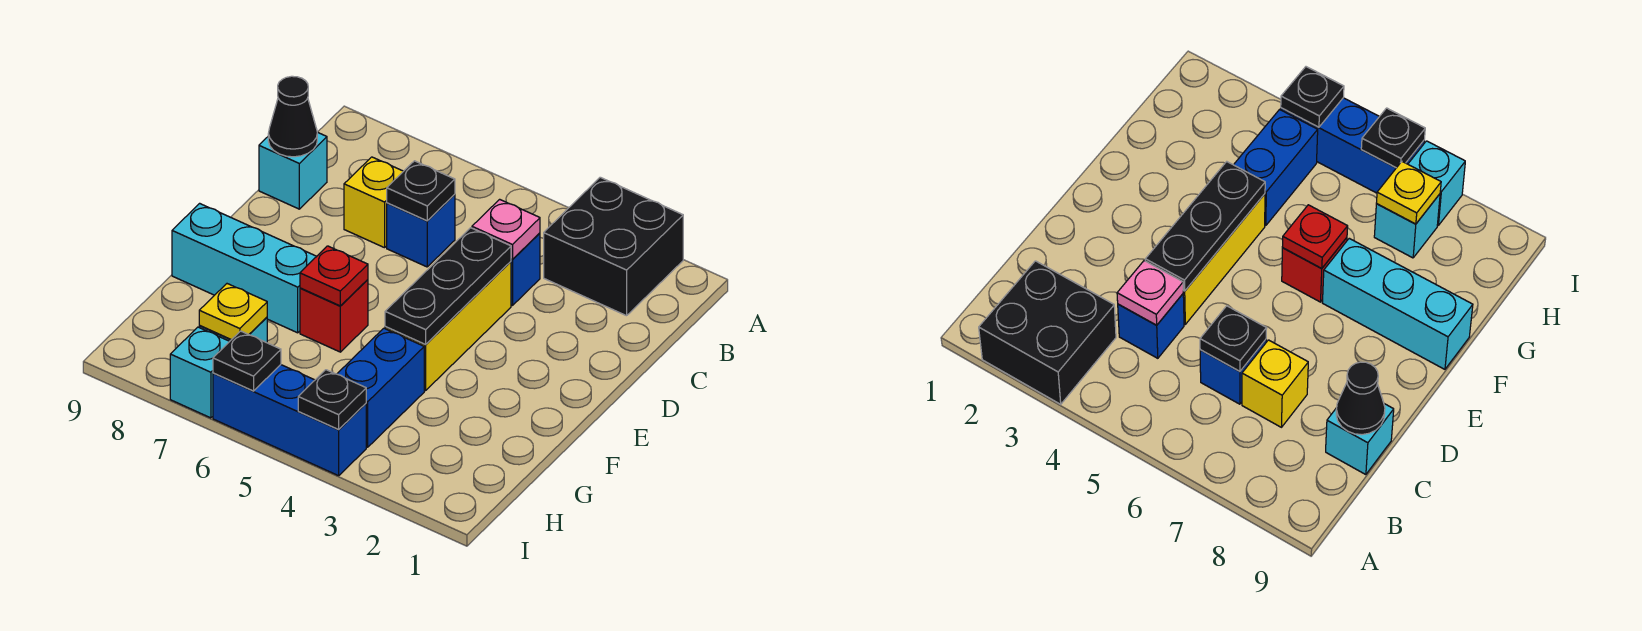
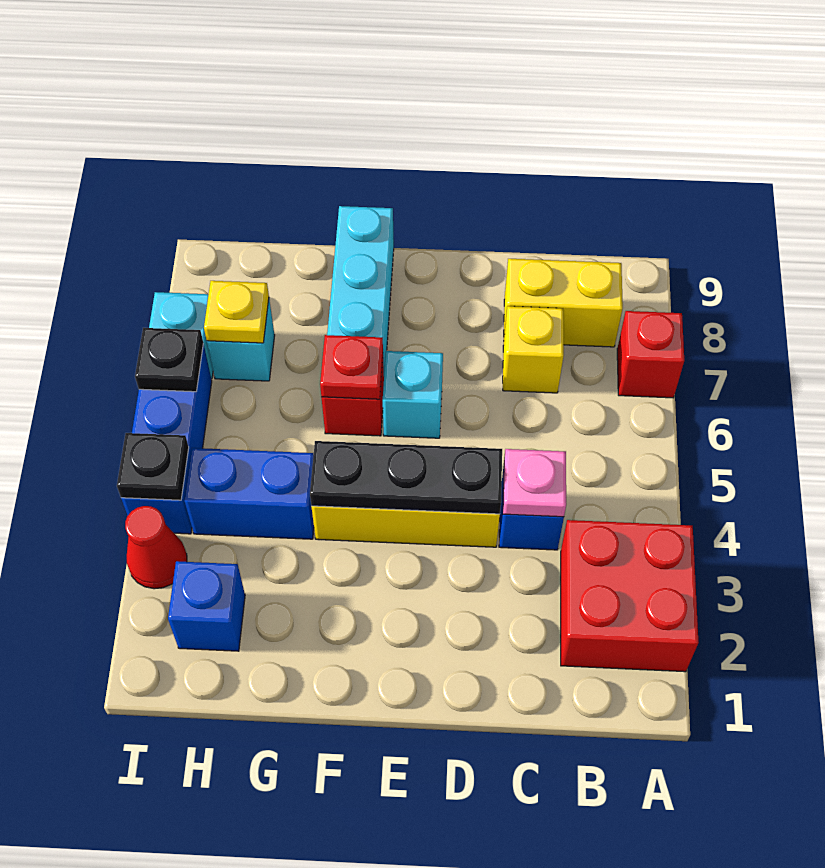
black 2x2 brick [544,177,683,316] -> red 2x2 brick [561,520,699,672]
none -> red 1x1 brick [617,311,684,398]
none -> yellow 1x2 brick [504,259,623,347]
blue 1x1 brick [387,194,455,267] -> blue 1x1 brick moved to [168,561,245,651]
black 1x1 plate [387,161,455,221] -> none
cyan 1x1 brick [259,132,327,209] -> cyan 1x1 brick moved to [383,351,443,438]
black 1x1 cone [268,76,317,157] -> none
none -> red 1x1 cone [125,506,187,589]

